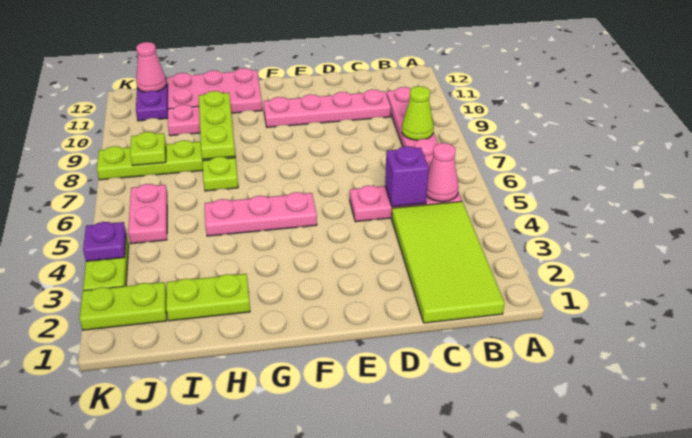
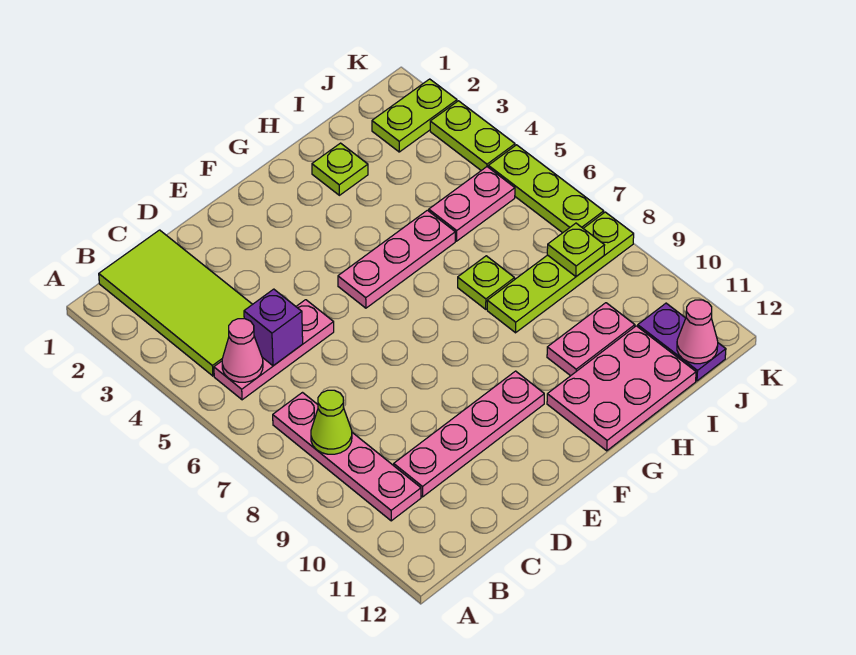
lime 1x2 plate [166,274,250,321] -> lime 1x1 plate [312,143,368,195]
lime 1x3 plate [199,91,235,159] -> lime 1x3 plate moved to [488,145,604,233]
pink 1x2 plate [128,184,167,244] -> pink 1x2 plate turned to [429,167,515,241]
purple 1x1 plate [83,222,126,261] -> none

